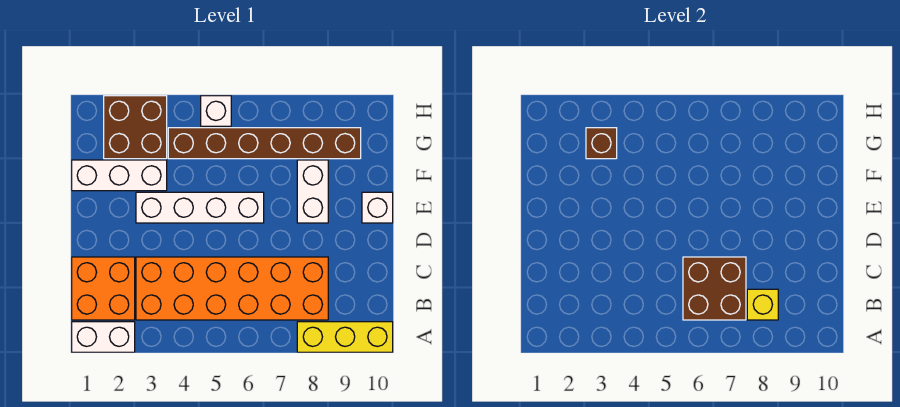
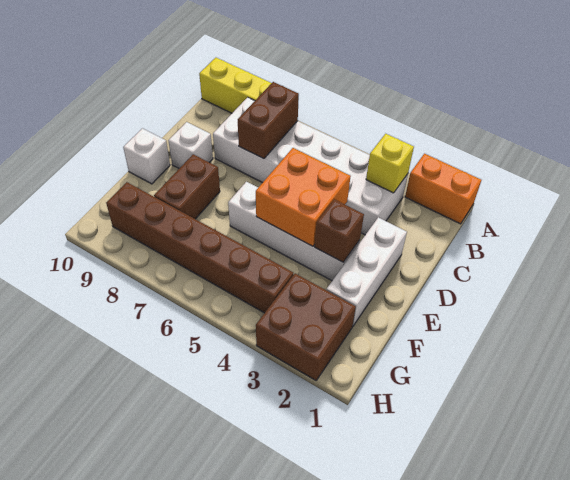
white 1x2 brick [72,322,135,352] -> orange 1x2 brick [405,154,481,224]
orange 2x2 brick [72,257,135,320] -> orange 2x2 brick moved to [256,148,351,246]
orange 2x6 brick [136,257,328,320] -> white 2x6 brick [213,97,408,235]
brown 2x2 brick [683,257,746,320] -> brown 1x2 brick [238,82,299,159]
yellow 1x1 brick [747,289,778,320] -> yellow 1x1 brick moved to [366,134,414,193]
white 1x2 brick [297,160,328,223] -> brown 1x2 brick [154,154,220,219]
white 1x3 brick [72,160,167,191] -> white 1x3 brick turned to [327,217,407,326]
brown 1x1 brick [586,128,617,159] -> brown 1x1 brick moved to [315,199,364,262]
white 1x1 brick [201,96,231,126] -> white 1x1 brick moved to [168,122,213,168]

